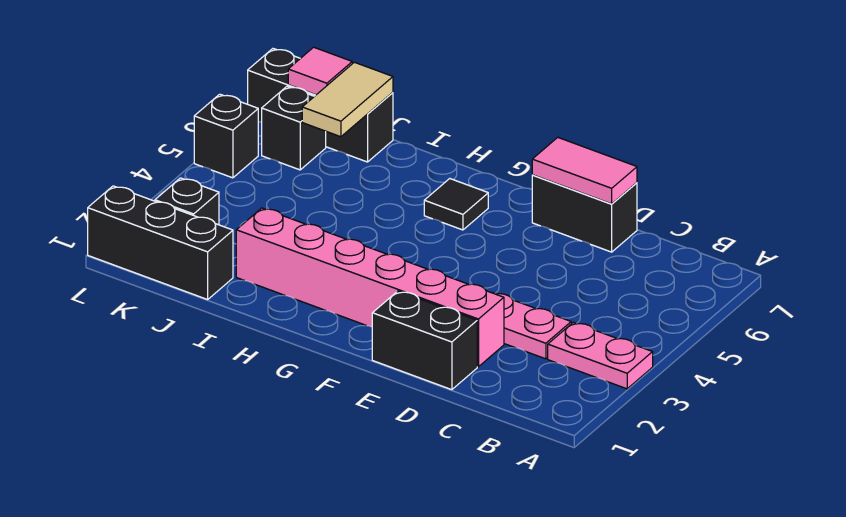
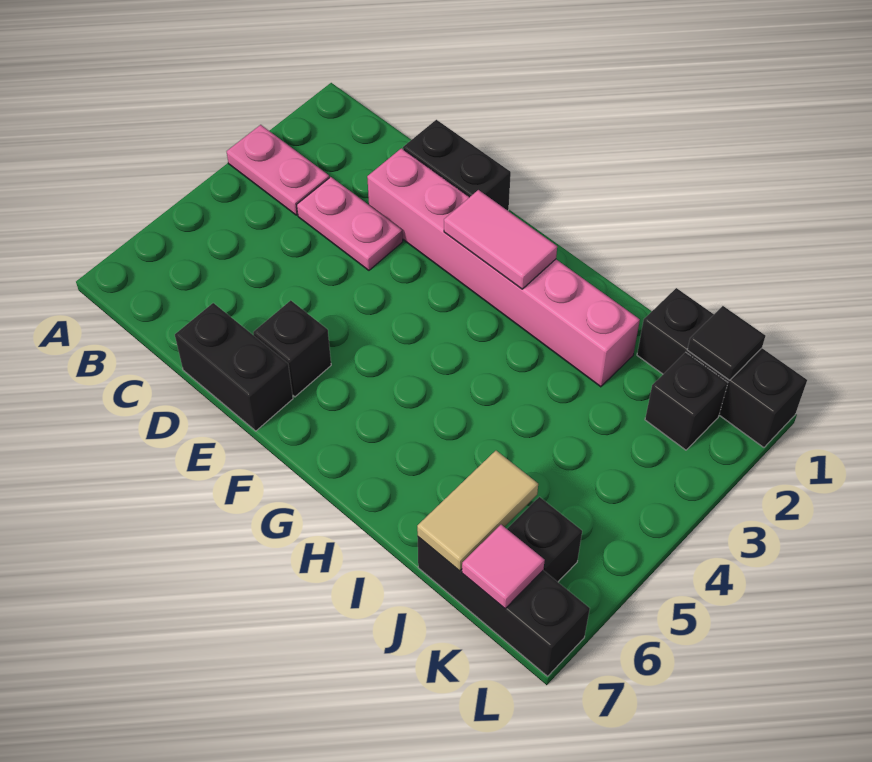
pink 1x2 tile [532,137,637,204] -> pink 1x2 tile moved to [444,190,557,289]
black 1x1 tile [424,179,488,230] -> black 1x1 tile moved to [687,306,765,380]
black 1x1 brick [194,94,258,178] -> black 1x1 brick moved to [253,300,331,397]

